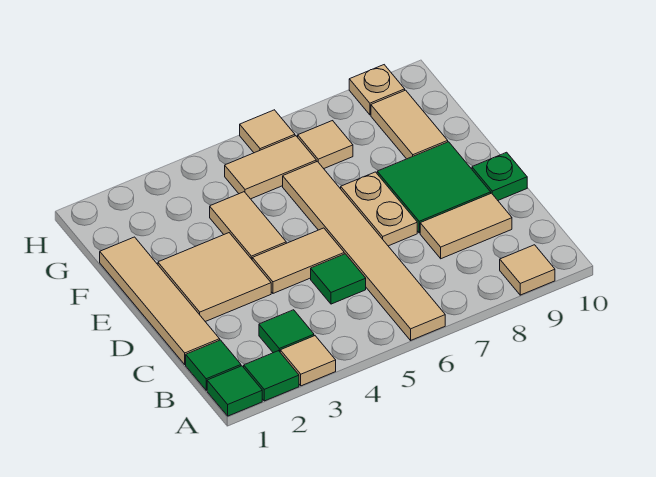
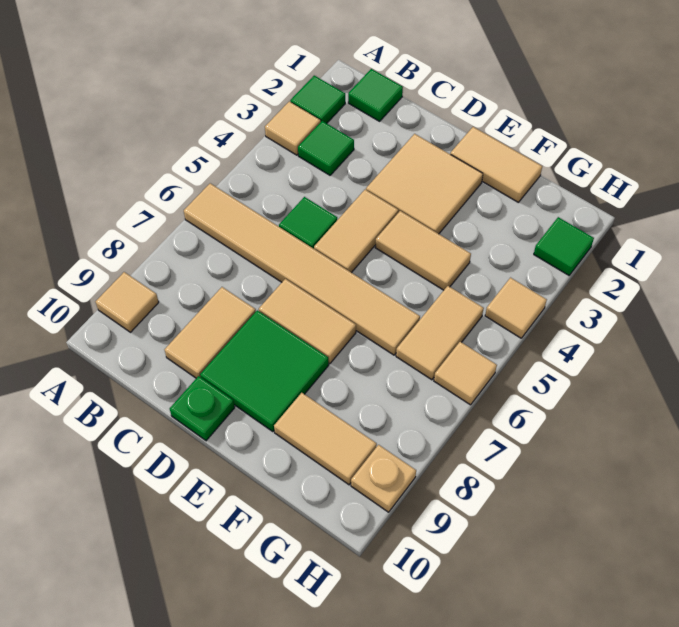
green 1x1 tile [207,366,262,416] -> green 1x1 tile moved to [534,217,594,275]
tan 1x4 tile [100,237,220,364] -> tan 1x2 tile [450,127,542,203]
tan 1x2 plate [341,172,417,246] -> tan 1x2 tile [259,279,356,364]
tan 1x1 tile [298,121,353,169] -> tan 1x1 tile moved to [485,278,547,338]

